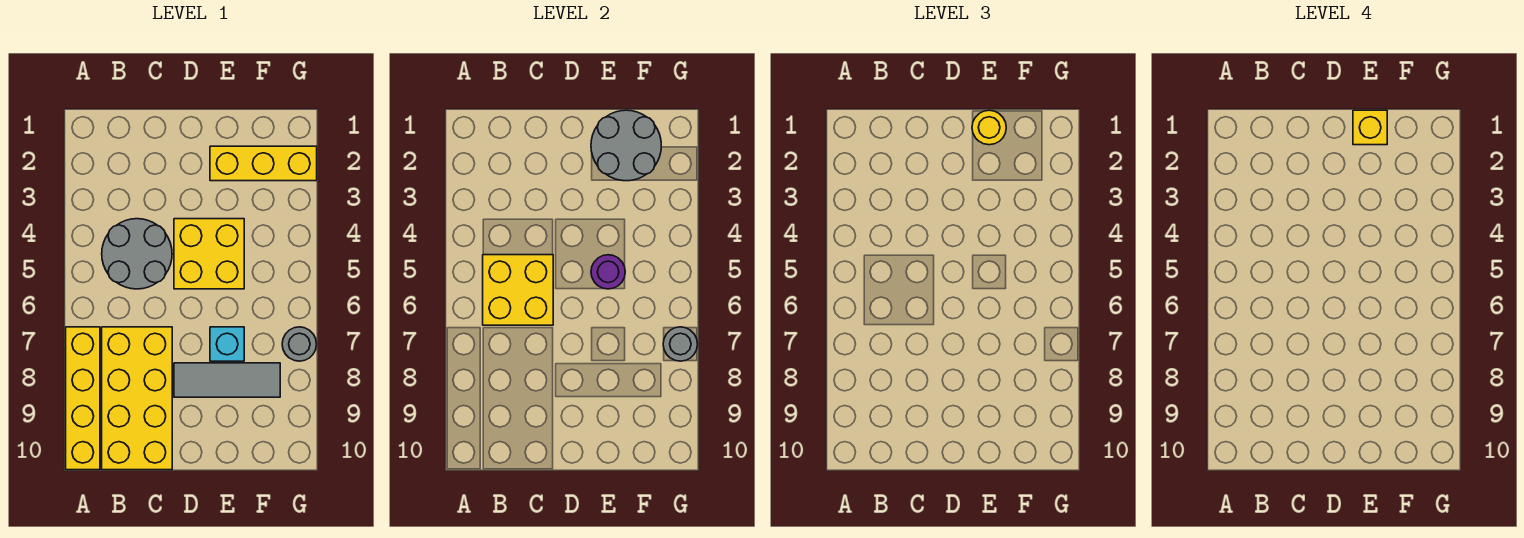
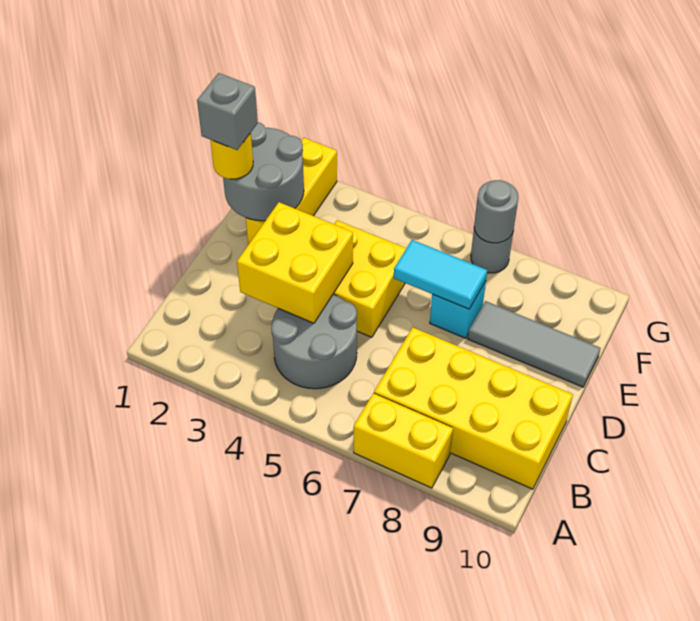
yellow 1x4 brick [66,327,100,470] -> yellow 1x2 brick [354,393,453,488]
yellow 2x2 brick [483,255,553,325] -> yellow 2x2 brick moved to [237,202,353,323]
grey 1x3 tile [174,363,280,397] -> grey 1x3 tile turned to [468,301,601,387]
yellow 1x1 brick [1353,110,1387,145] -> grey 1x1 brick [197,73,258,150]
purple 1x1 round brick [591,255,625,289] -> none
none -> cyan 1x2 tile [394,240,487,309]

